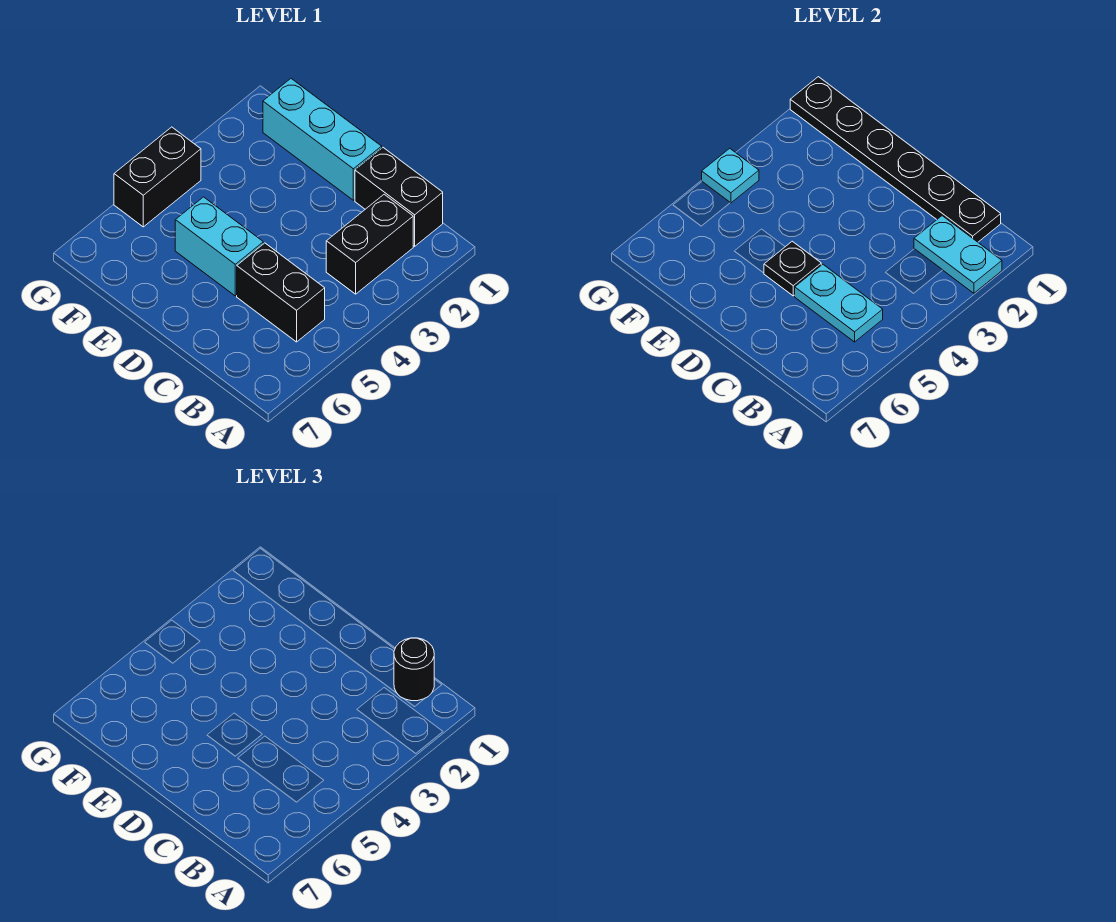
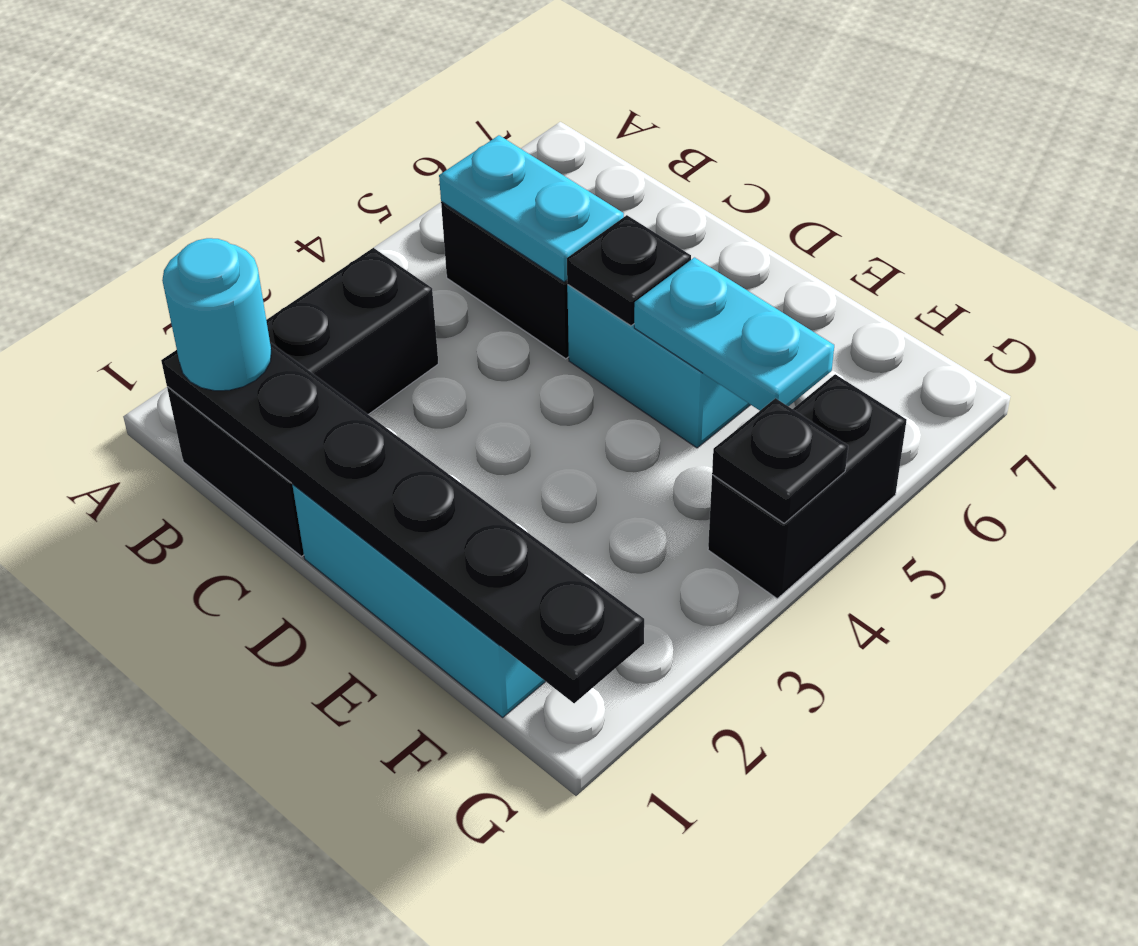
cyan 1x2 plate [914,216,1002,293] -> cyan 1x2 plate moved to [634,258,834,410]
black 1x1 round brick [394,638,434,701] -> cyan 1x1 round brick [162,238,271,391]
cyan 1x1 plate [702,148,759,203] -> black 1x1 plate [712,398,848,523]

